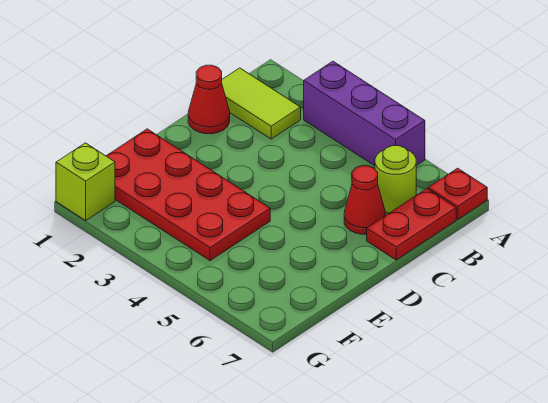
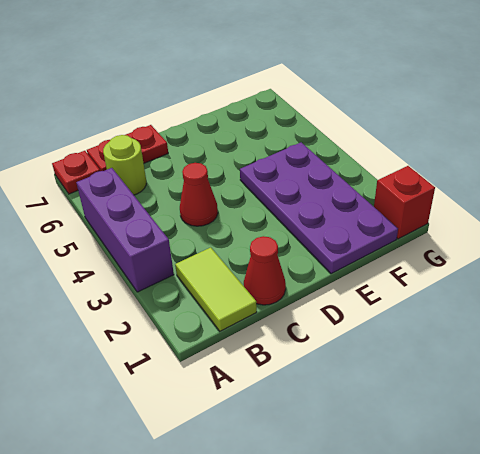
red 1x1 cone [344,166,386,234] -> red 1x1 cone moved to [180,163,218,226]
red 2x4 plate [107,129,270,261] -> purple 2x4 plate [240,142,398,274]
lime 1x1 brick [56,143,115,220] -> red 1x1 brick [374,166,435,239]

